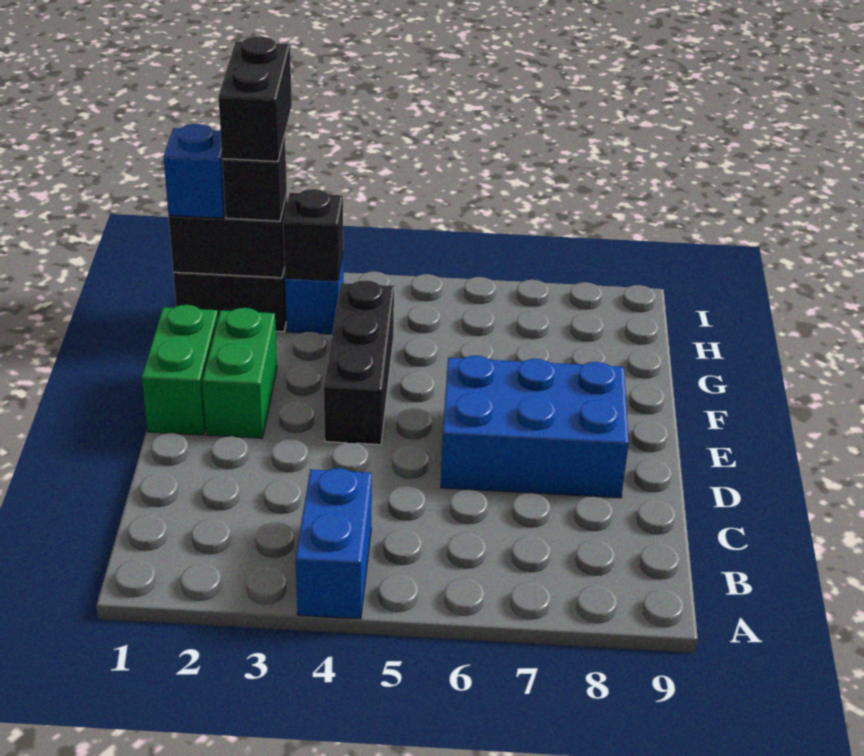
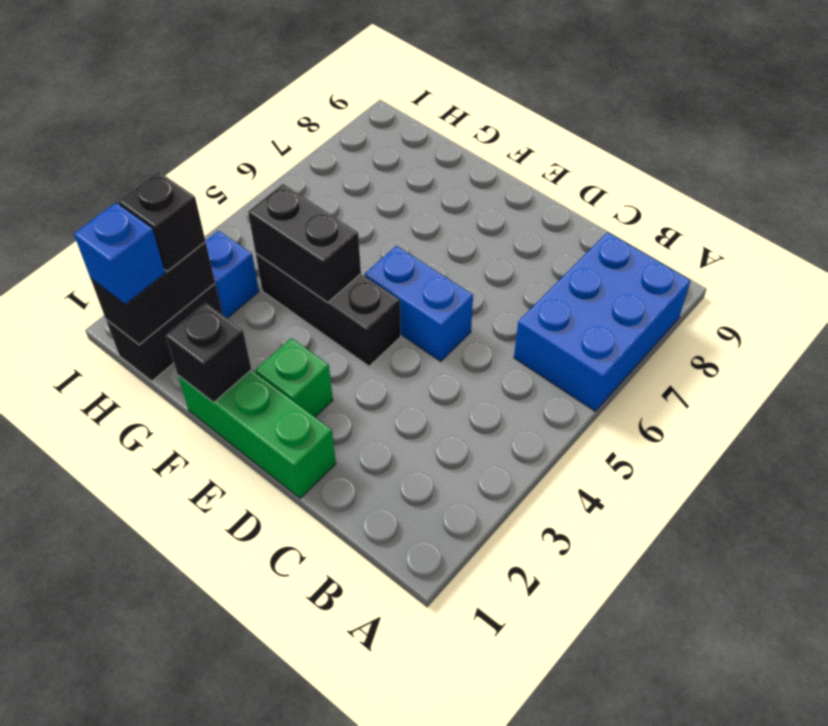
blue 1x2 brick [296,468,372,619] -> blue 1x2 brick moved to [365,246,473,361]
blue 2x3 brick [441,355,629,498] -> blue 2x3 brick moved to [514,232,691,411]
green 1x2 brick [142,305,218,435] -> green 1x3 brick [178,370,336,498]
green 1x2 brick [202,308,277,438] -> green 1x1 brick [255,338,333,417]
black 1x2 brick [218,37,292,161] -> black 1x2 brick moved to [248,184,361,303]
black 1x1 brick [283,189,343,281] -> black 1x1 brick moved to [166,303,251,403]

